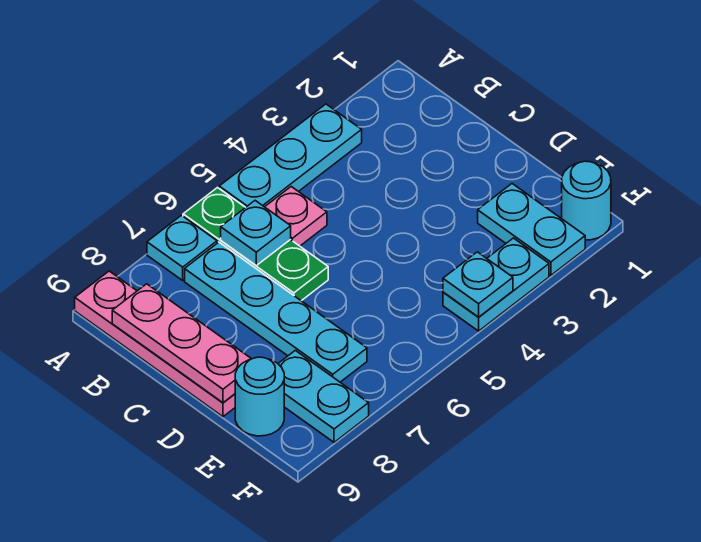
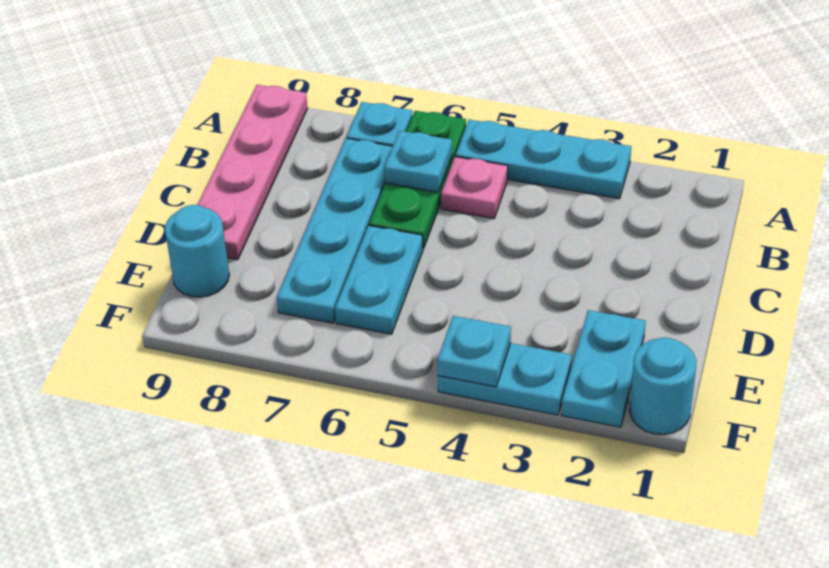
pink 1x3 plate [112,284,251,403] -> none
cyan 1x2 plate [278,350,369,442] -> cyan 1x2 plate moved to [335,226,423,334]

